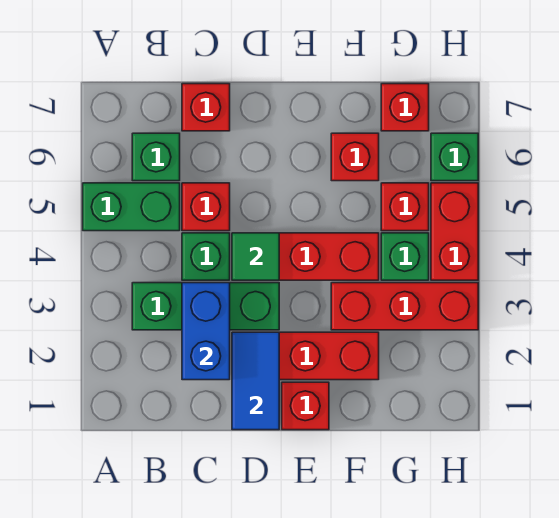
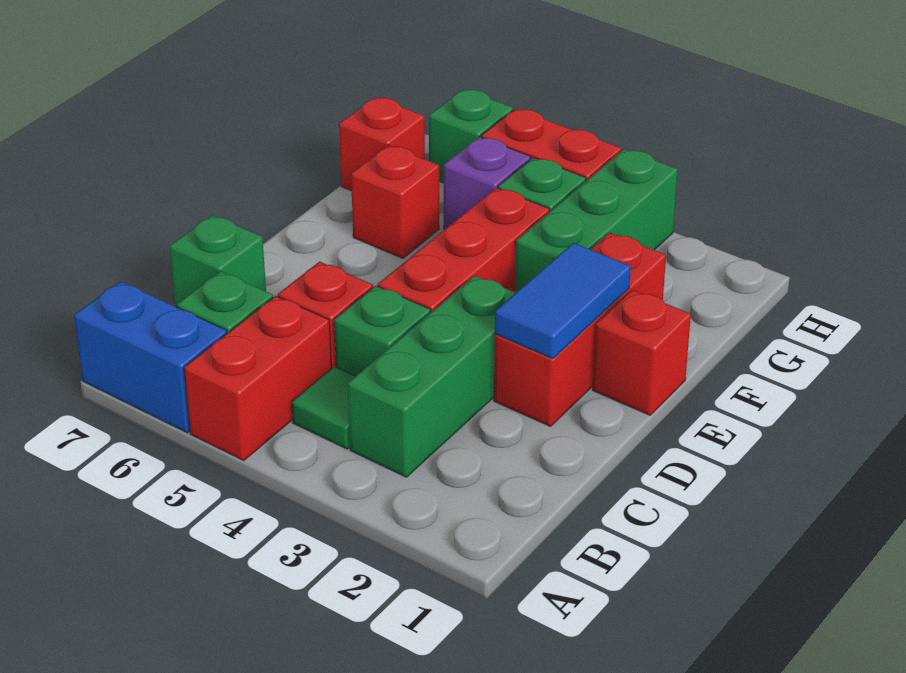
green 1x2 brick [83,183,180,231] -> red 1x2 brick [184,296,331,461]
blue 1x2 brick [182,283,230,380] -> blue 1x2 brick moved to [74,281,227,433]
red 1x1 brick [182,84,230,131] -> green 1x1 brick [169,215,266,307]
blue 1x2 tile [232,332,279,430] -> blue 1x2 tile turned to [495,243,631,359]
green 1x1 tile [232,233,279,280] -> green 1x1 tile moved to [292,366,355,449]
red 1x3 brick [331,283,478,330] -> green 1x3 brick [515,149,678,293]
red 1x1 brick [381,183,429,231] -> purple 1x1 brick [444,137,531,229]

